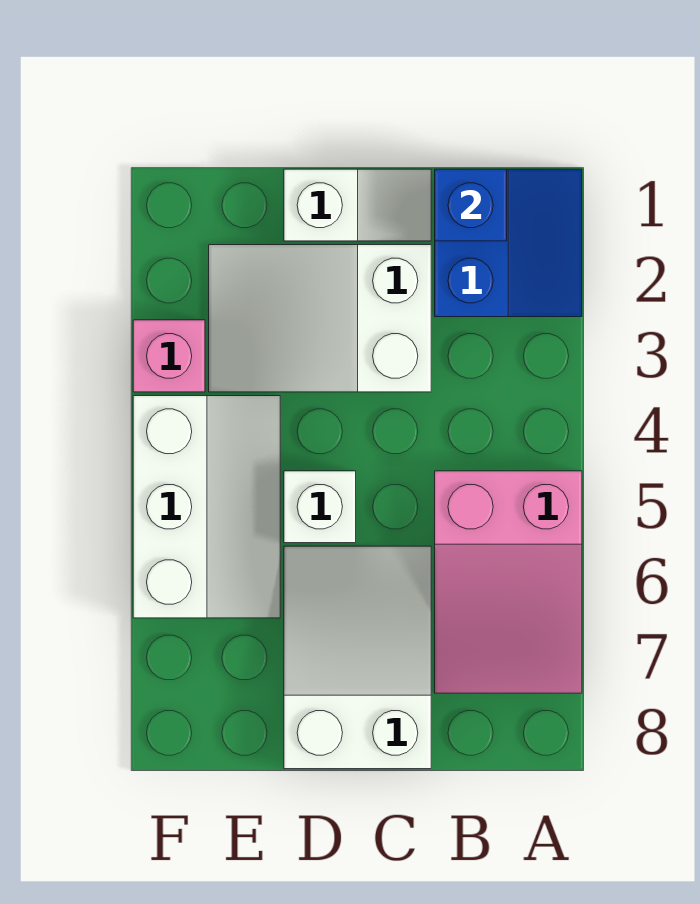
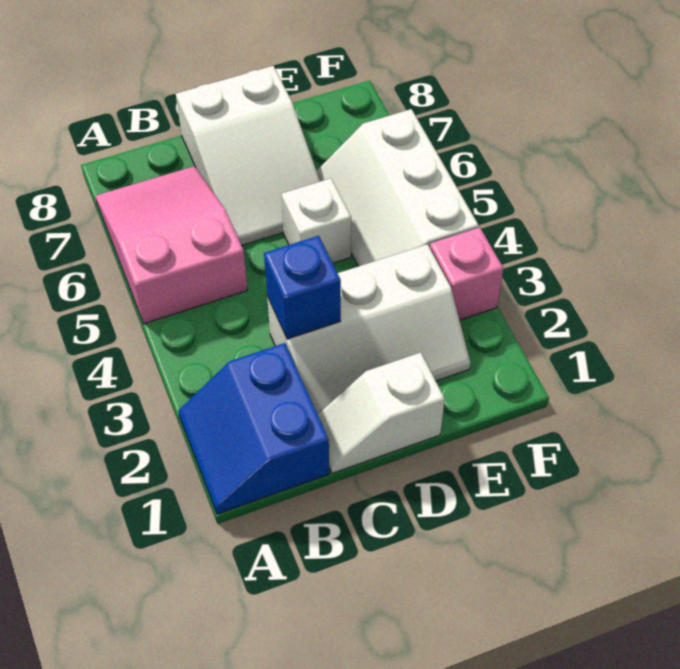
blue 1x1 brick [435,169,507,241] -> blue 1x1 brick moved to [264,236,341,339]
white 2x3 slope [209,245,431,392] -> white 2x3 slope turned to [267,244,470,414]

